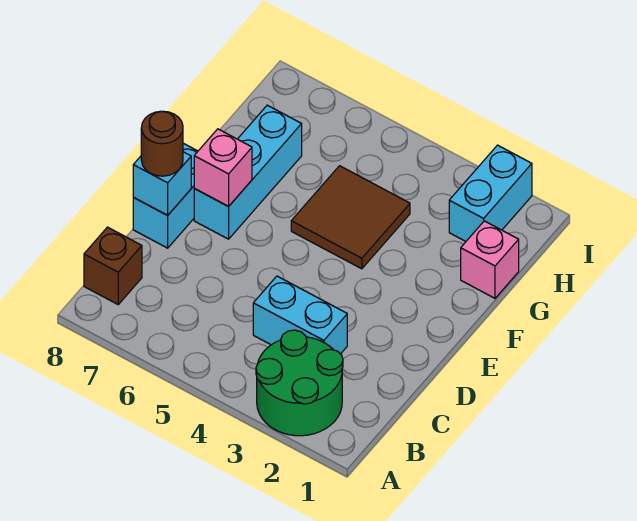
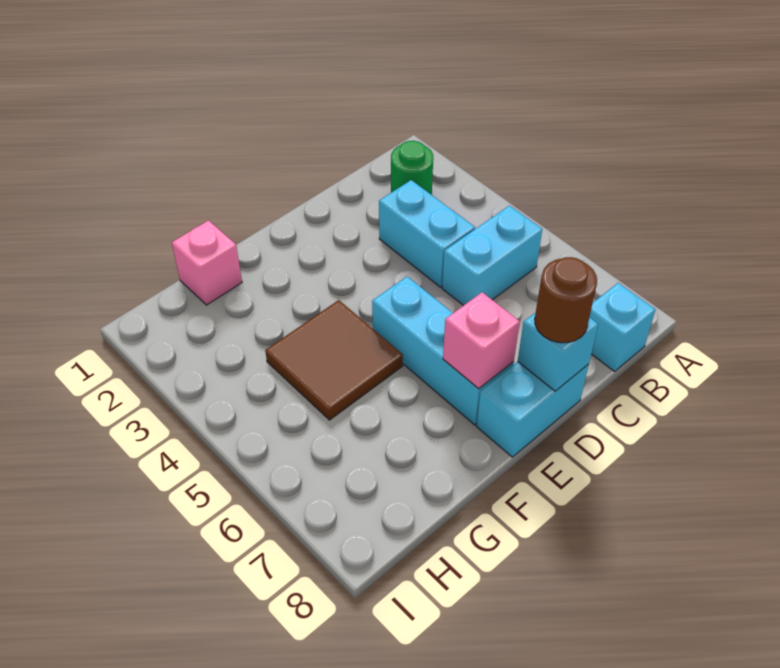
green 2x2 round brick [256,330,343,436] -> green 1x1 round brick [391,141,433,195]
brown 1x1 brick [84,227,142,304] -> cyan 1x1 brick [590,283,655,371]
cyan 1x3 brick [194,105,302,239] -> cyan 1x3 brick turned to [372,277,514,425]
cyan 1x2 brick [449,145,532,241] -> cyan 1x2 brick moved to [442,206,542,306]

